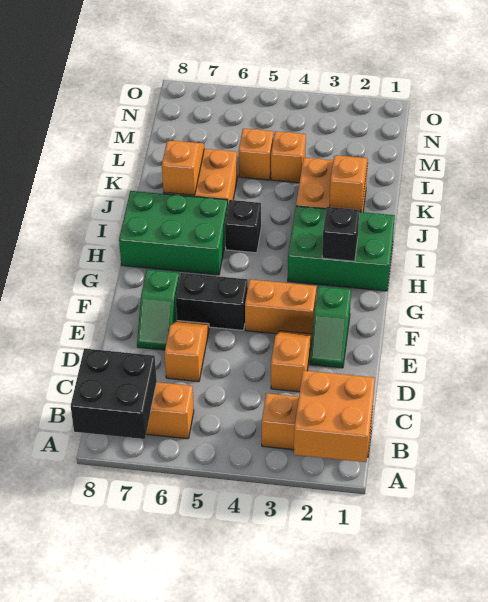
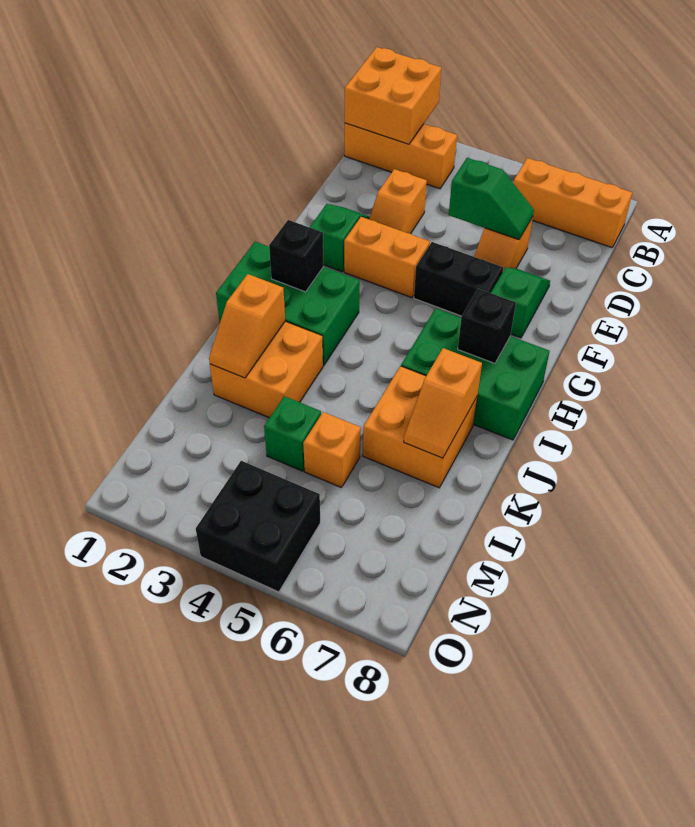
black 2x2 brick [71,349,157,439] -> black 2x2 brick moved to [196,461,320,592]
none -> green 1x2 slope [449,158,534,240]
black 1x1 brick [225,200,261,253] -> black 1x1 brick moved to [458,289,516,363]
orange 1x1 brick [271,131,306,183] -> green 1x1 brick [264,396,321,471]

